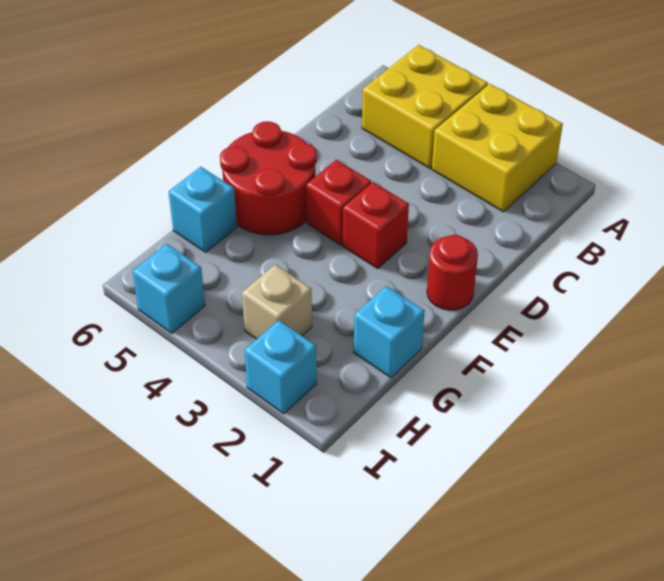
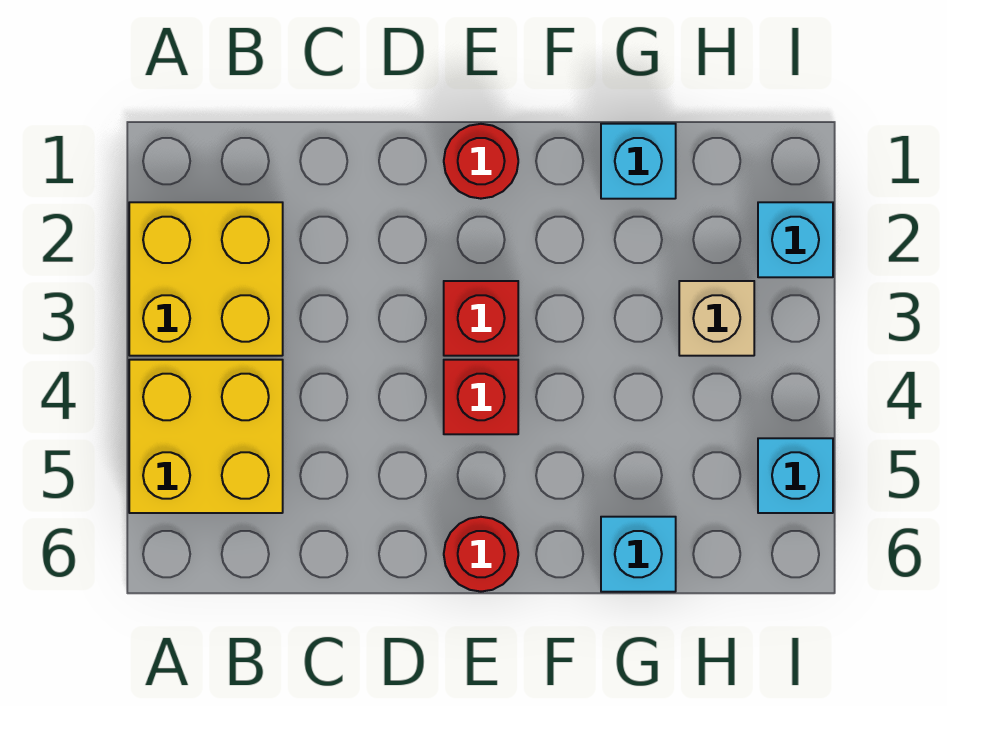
red 2x2 round brick [220,121,317,235] -> red 1x1 round brick [444,517,518,592]

